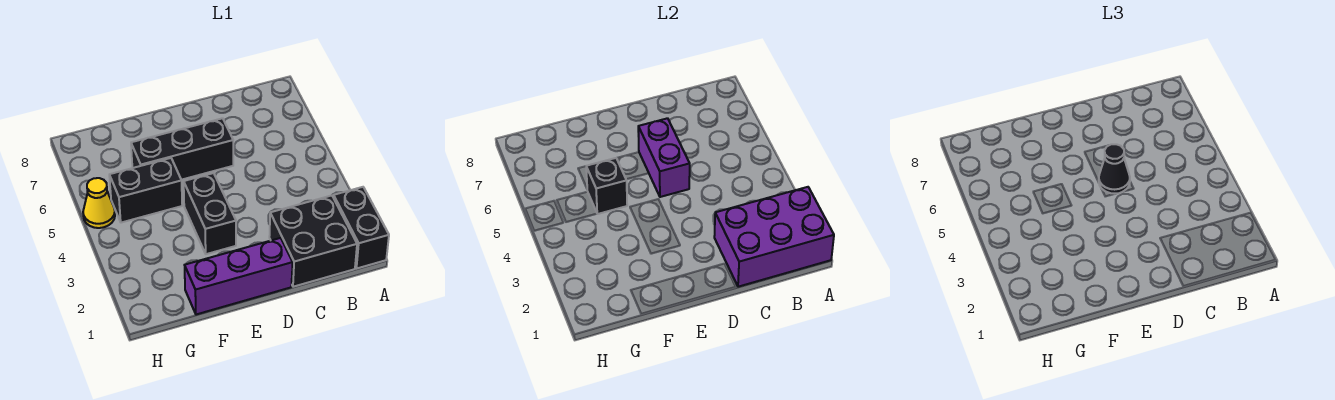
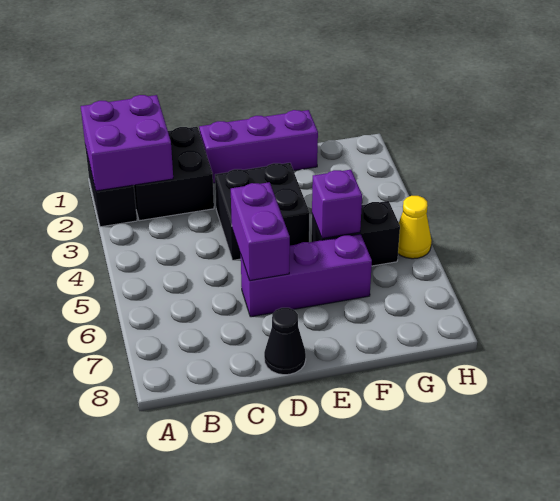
purple 2x3 brick [714,187,834,287] -> purple 2x2 brick [81,95,173,191]
black 1x1 cone [1099,144,1130,194] -> black 1x1 cone moved to [264,308,306,375]
black 1x3 brick [131,118,233,180] -> purple 1x3 brick [241,234,372,317]
black 1x2 brick [184,173,236,254] -> black 2x2 brick [215,163,310,260]
black 1x1 brick [586,158,627,214] -> purple 1x1 brick [312,170,362,239]

